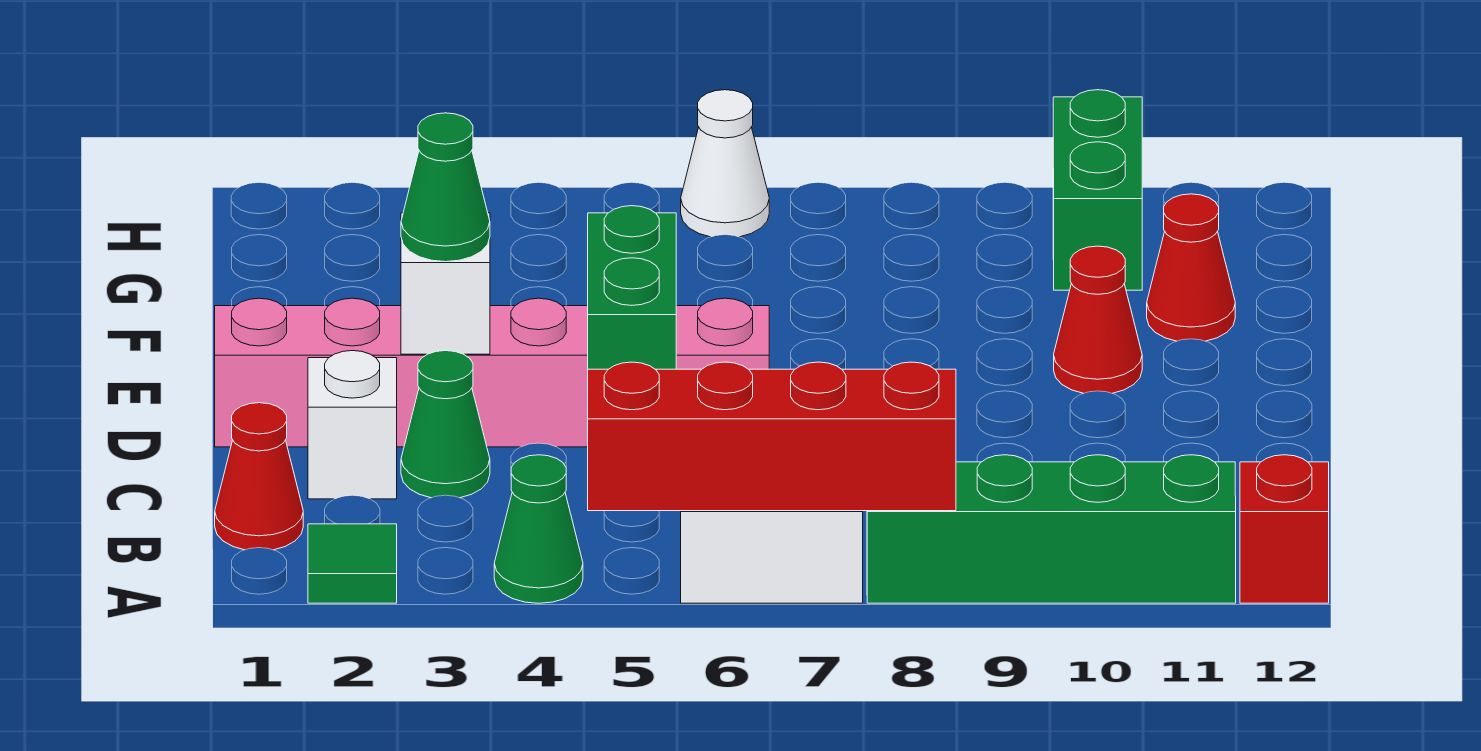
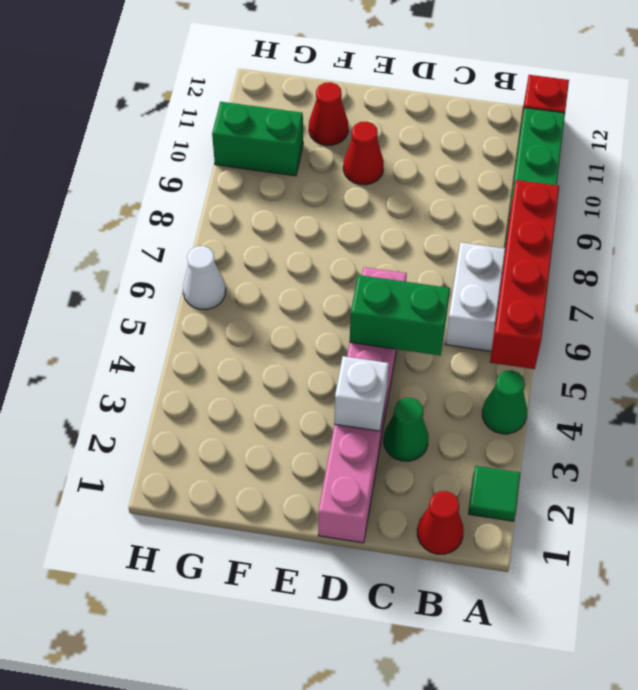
white 1x1 brick [308,351,397,499] -> none
green 1x1 cone [401,113,490,262] -> none

